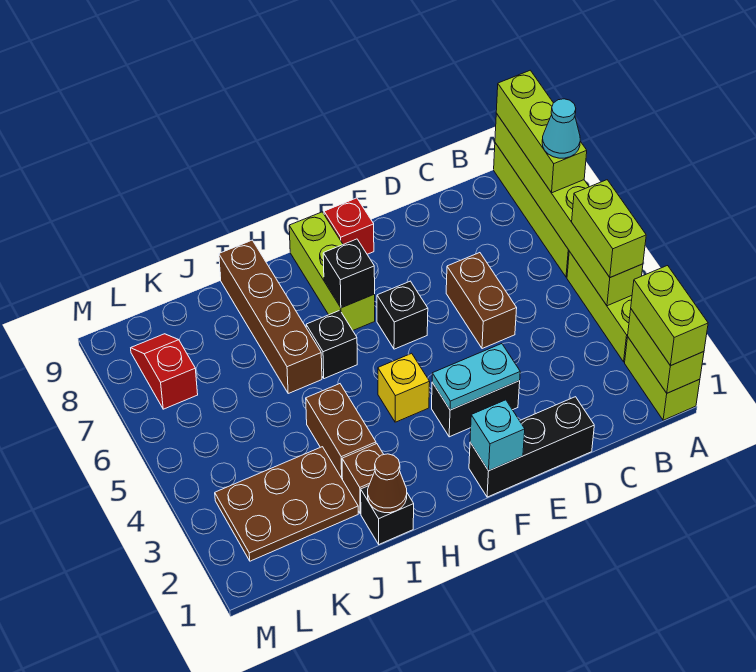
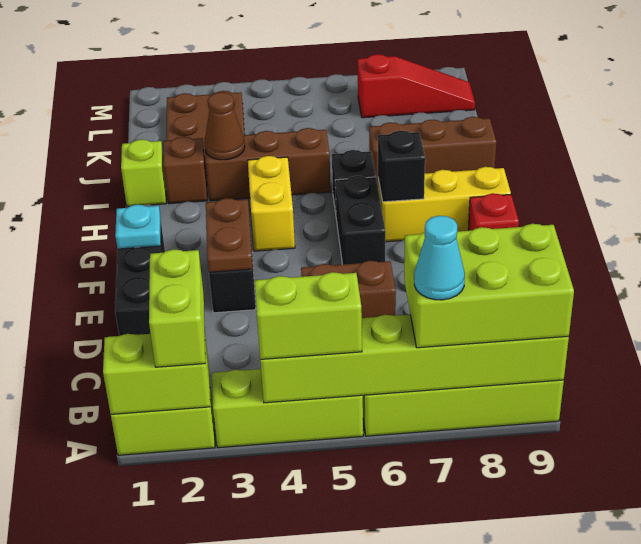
lime 1x2 brick [631,266,708,366] -> lime 1x2 brick turned to [149,249,205,367]
lime 1x3 brick [496,70,587,193] -> lime 2x3 brick [404,224,574,348]
cyan 1x2 plate [432,344,520,410] -> brown 1x2 plate [206,198,253,272]
cyan 1x1 brick [470,400,525,471] -> cyan 1x1 plate [115,205,161,249]
black 1x1 brick [377,281,428,349] -> black 1x2 brick [335,176,385,265]
yellow 1x1 brick [378,353,430,422] -> yellow 1x2 brick [248,156,295,251]
lime 1x3 brick [289,212,375,330] -> yellow 1x3 brick [378,167,511,242]
black 1x1 brick [361,486,414,544] -> lime 1x1 brick [121,139,166,207]
brown 1x1 cone [368,454,407,513] -> brown 1x1 cone moved to [204,92,245,160]
brown 1x2 brick [306,384,376,480] -> brown 1x3 brick [205,128,331,201]
brown 1x4 brick [219,240,322,393] -> brown 1x3 brick [369,117,496,185]
red 1x2 slope [131,334,198,409] -> red 1x3 slope [358,54,475,118]

